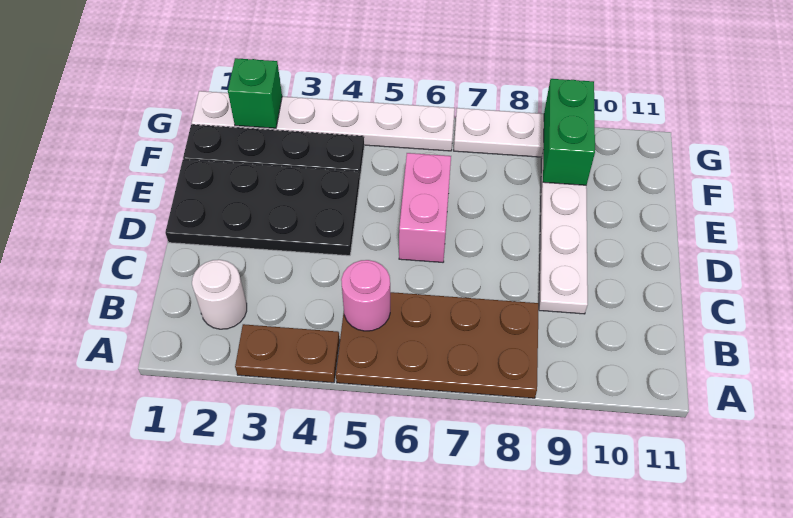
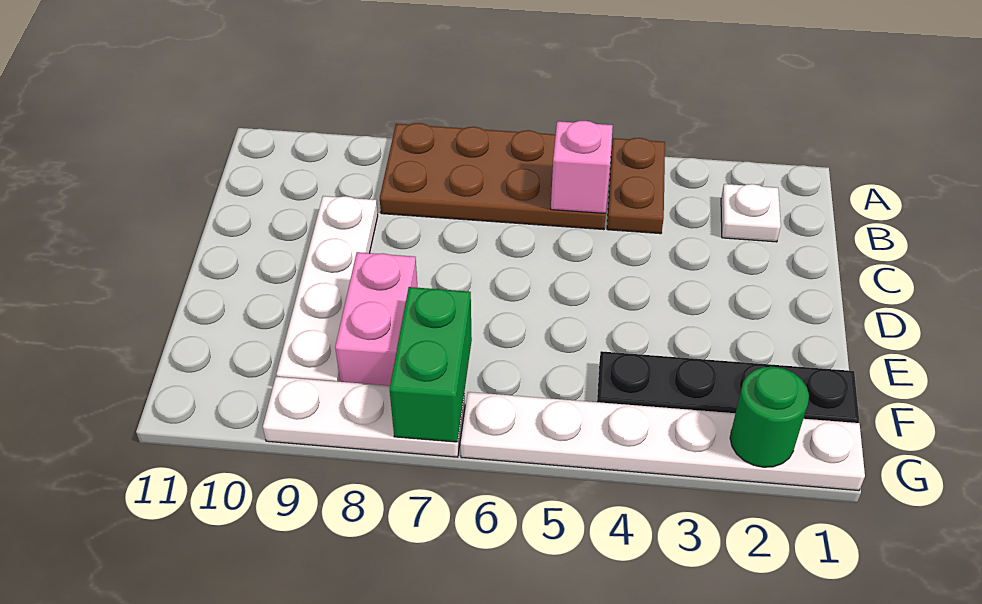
brown 1x2 plate [235,324,340,383] -> brown 1x2 plate turned to [607,138,665,234]
white 1x1 round brick [192,260,247,329] -> white 1x1 plate [721,184,781,242]
pink 1x1 round brick [341,260,390,331] -> pink 1x1 brick [551,121,613,213]
black 2x4 plate [165,160,360,256] -> none
pink 1x2 brick [399,153,451,262] -> pink 1x2 brick moved to [335,252,418,386]
green 1x2 brick [543,79,595,185] -> green 1x2 brick moved to [390,287,472,442]
green 1x1 brick [228,58,282,128] -> green 1x1 round brick [730,367,809,467]

